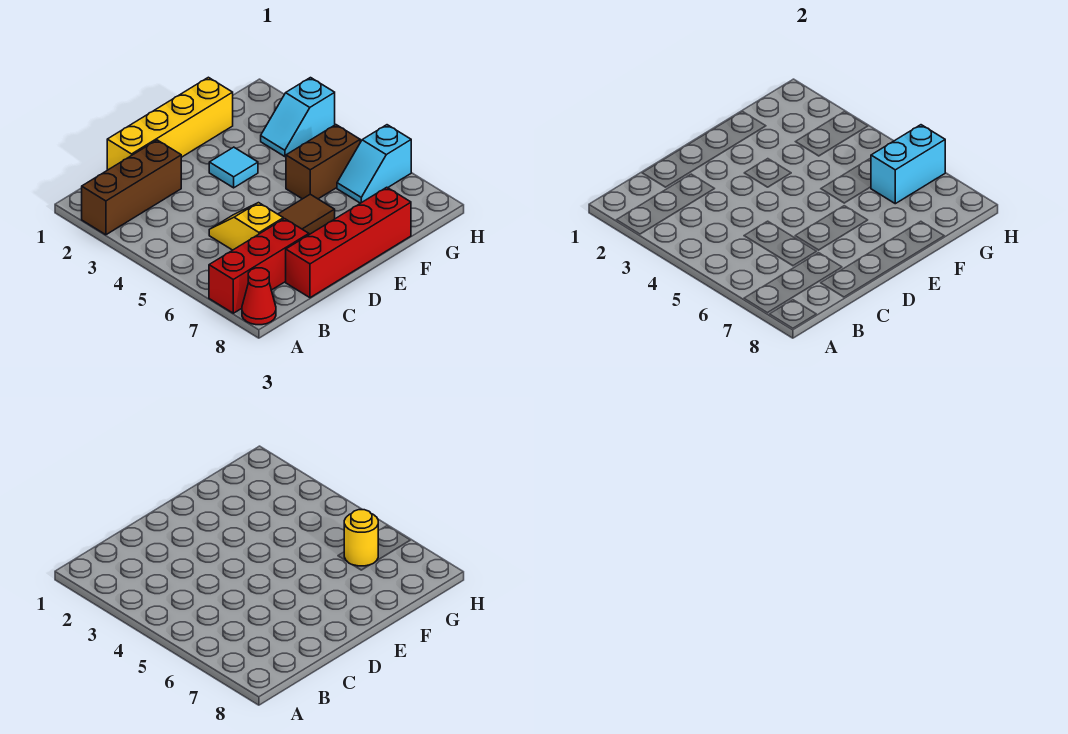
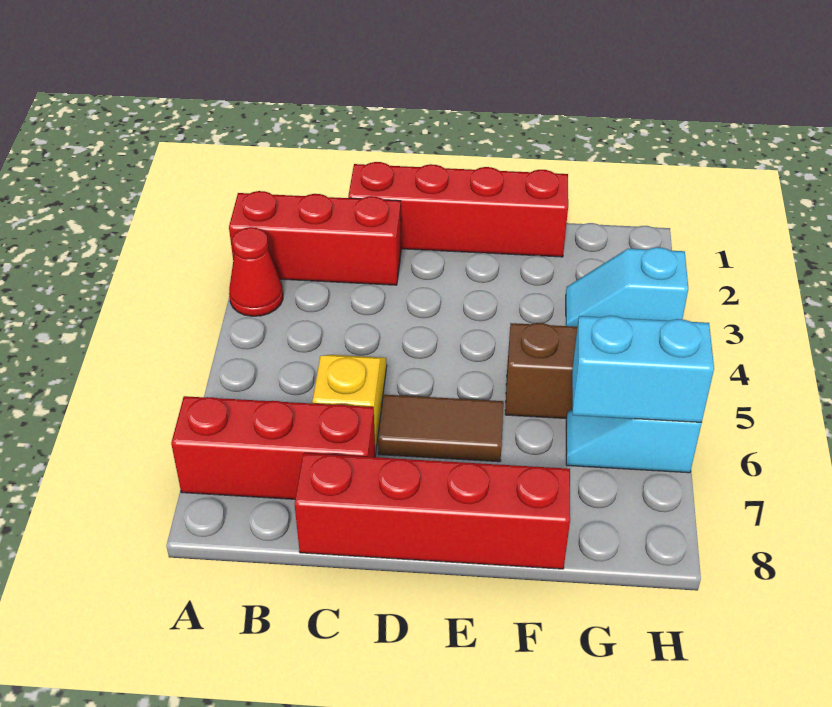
brown 1x3 brick [82,140,181,235] -> red 1x3 brick [229,191,401,285]
red 1x1 cone [242,268,276,325] -> red 1x1 cone moved to [229,227,283,316]
yellow 1x4 brick [107,77,233,170] -> red 1x4 brick [348,162,568,257]
cyan 1x1 tile [209,147,258,188] -> none
yellow 1x1 round brick [344,510,378,566] -> none

